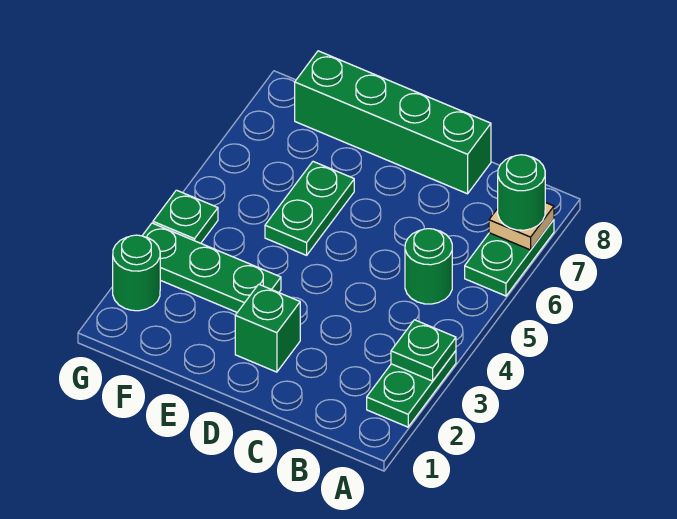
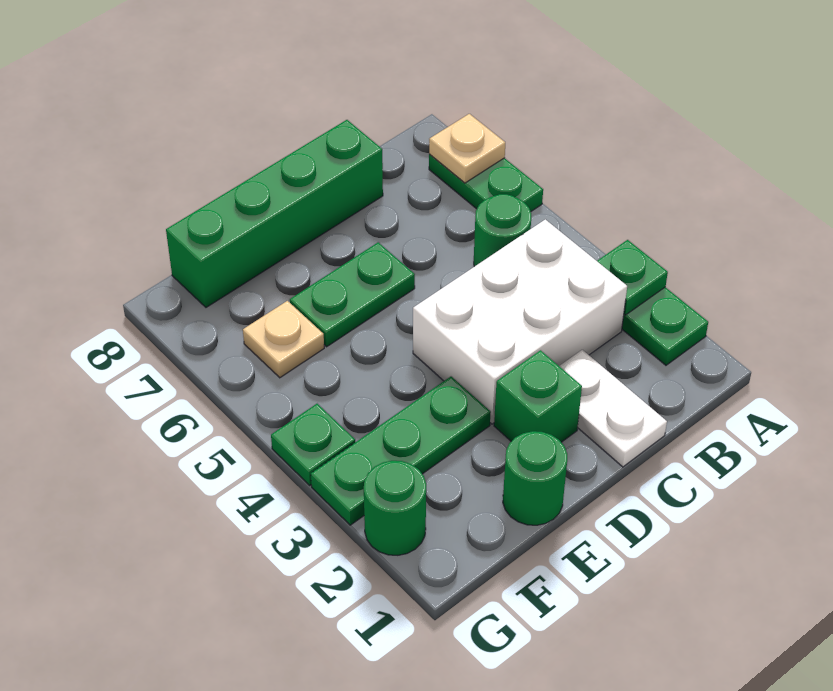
green 1x1 round brick [498,155,545,230] -> green 1x1 round brick moved to [503,431,567,525]
none -> white 2x3 brick [413,219,627,424]
none -> white 1x2 plate [560,350,667,467]
green 1x2 plate [265,162,354,255] -> green 1x2 plate turned to [290,242,415,347]
none -> tan 1x1 plate [243,301,324,378]

